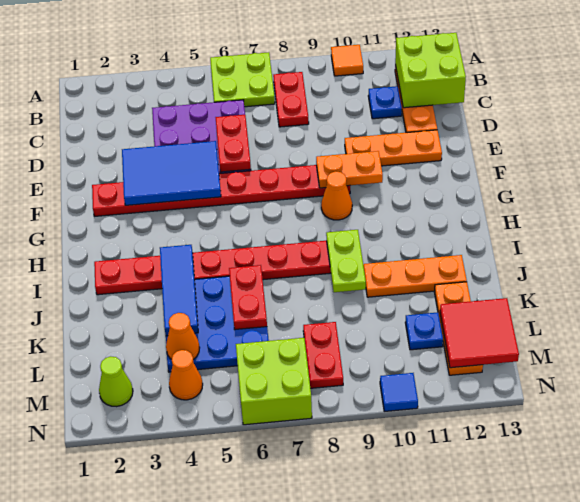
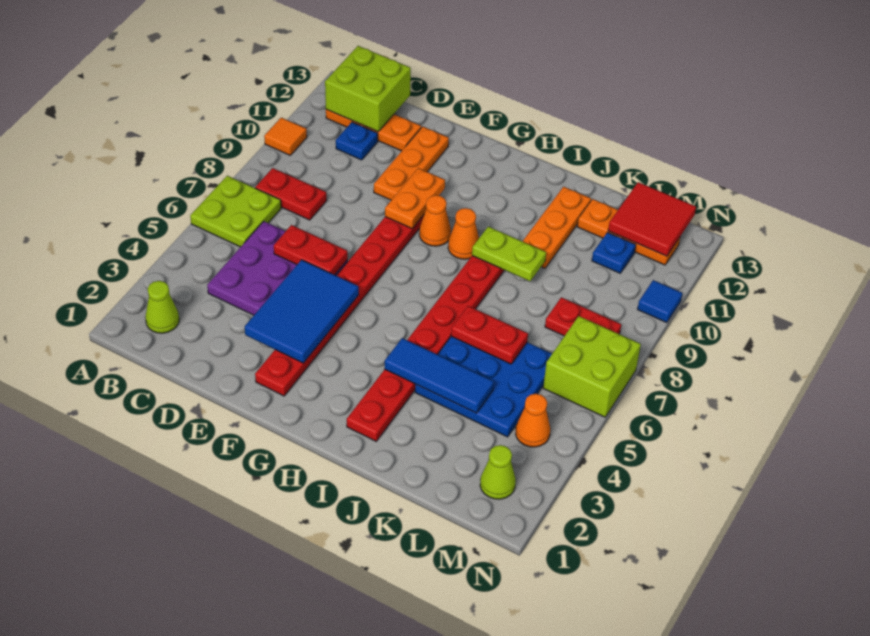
none -> lime 1x1 cone [145,281,179,333]
orange 1x1 cone [166,313,200,360] -> orange 1x1 cone moved to [448,208,479,259]

